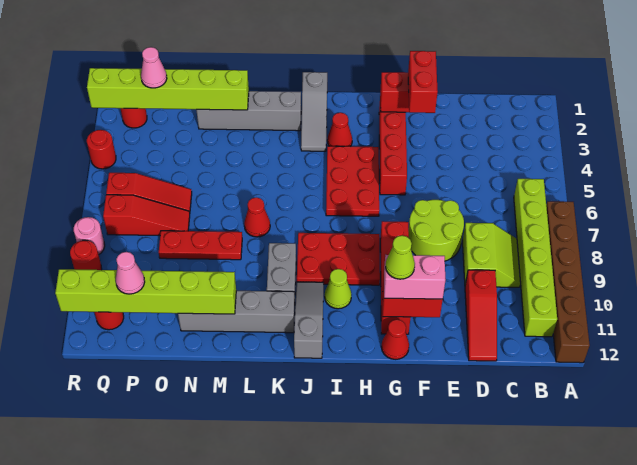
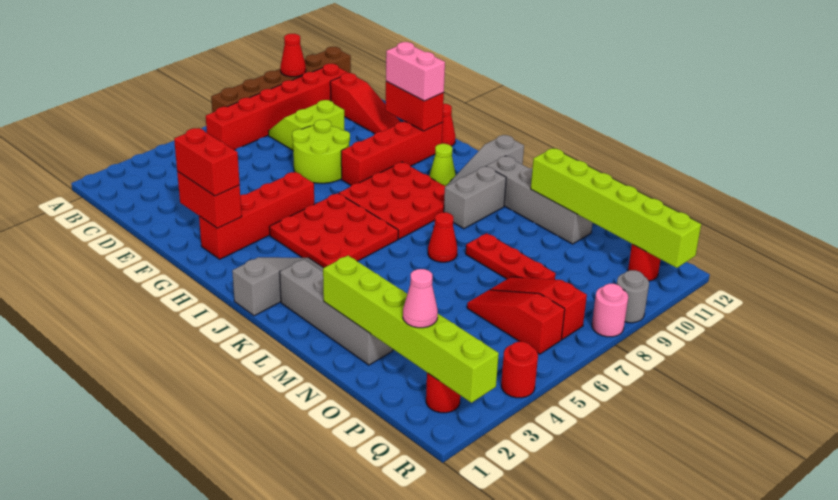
lime 1x6 brick [514,179,557,337] -> red 1x6 brick [206,64,348,150]
red 1x3 slope [465,270,497,361] -> red 1x3 slope turned to [330,73,400,134]
red 1x2 brick [408,51,438,113] -> red 1x2 brick turned to [174,128,240,196]
lime 1x1 cone [386,236,415,279] -> none
red 2x3 plate [326,146,379,216] -> red 3x3 plate [269,193,398,268]
red 2x3 plate [297,233,380,285] -> red 3x3 plate [339,162,446,239]
red 1x1 cone [327,113,352,146] -> red 1x1 cone moved to [280,34,306,77]
pink 1x1 cone [116,252,145,294] -> none
red 1x1 round brick [70,240,102,270] -> grey 1x1 round brick [617,270,649,323]

